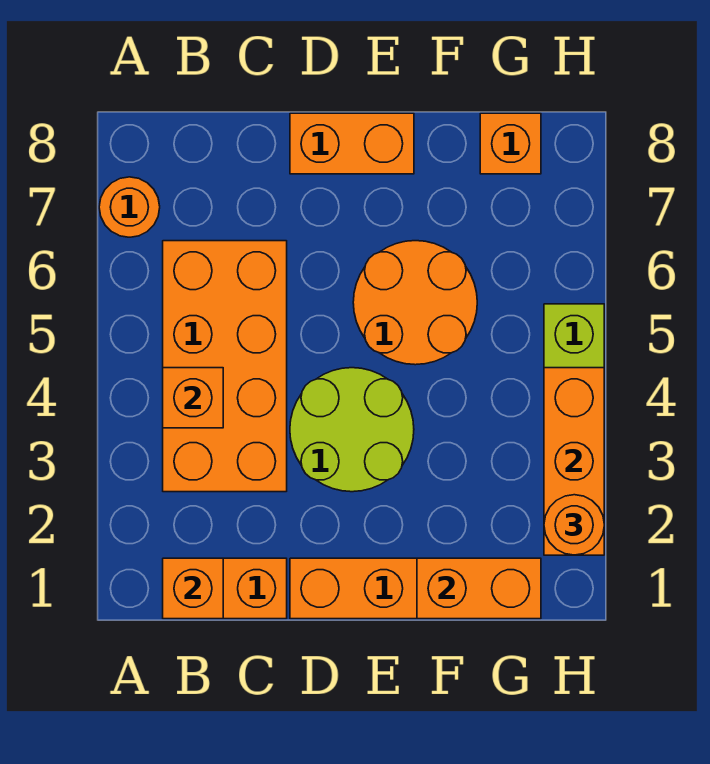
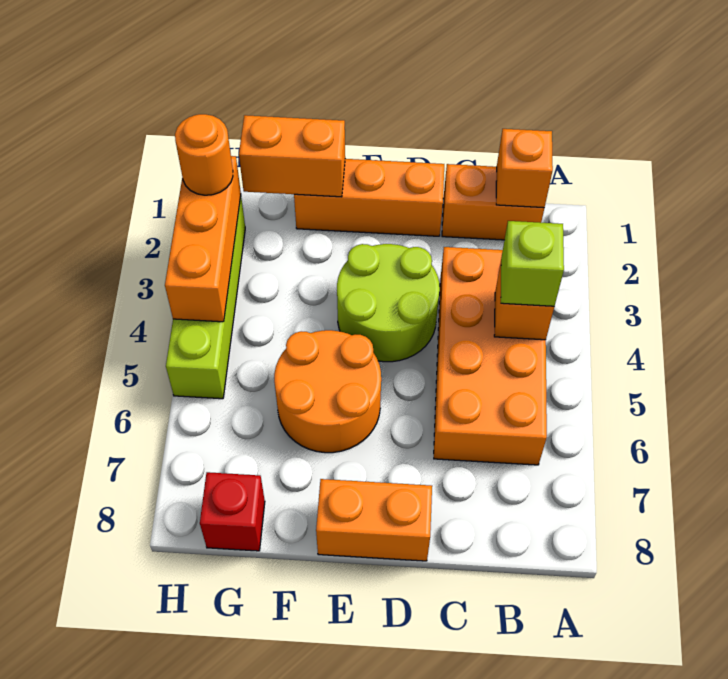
orange 1x1 round brick [99,177,160,237] -> none
none -> lime 1x1 brick [501,221,564,306]
orange 1x1 brick [480,113,541,174] -> red 1x1 brick [200,472,265,551]

